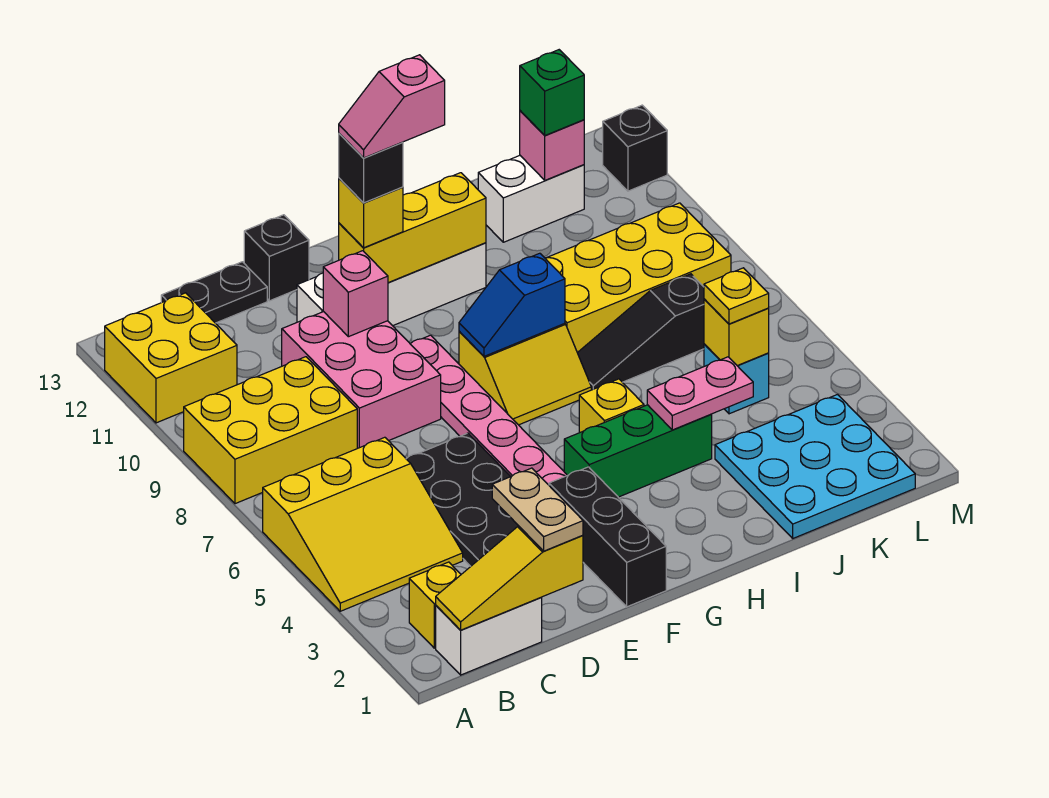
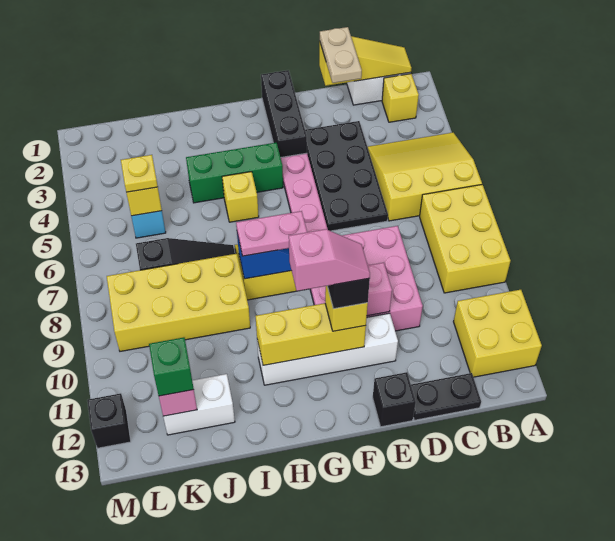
yellow 2x3 brick [184,357,357,504] -> yellow 2x3 brick turned to [420,185,510,293]
pink 1x2 plate [647,357,753,430] -> pink 1x2 plate moved to [236,211,307,256]
cyan 3x3 plate [715,395,915,538] -> none

